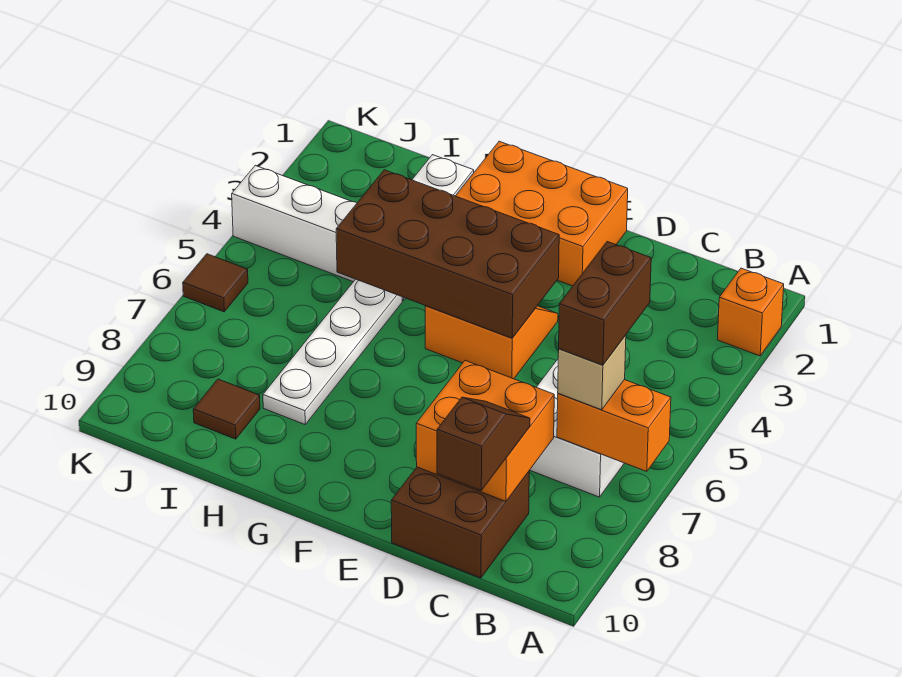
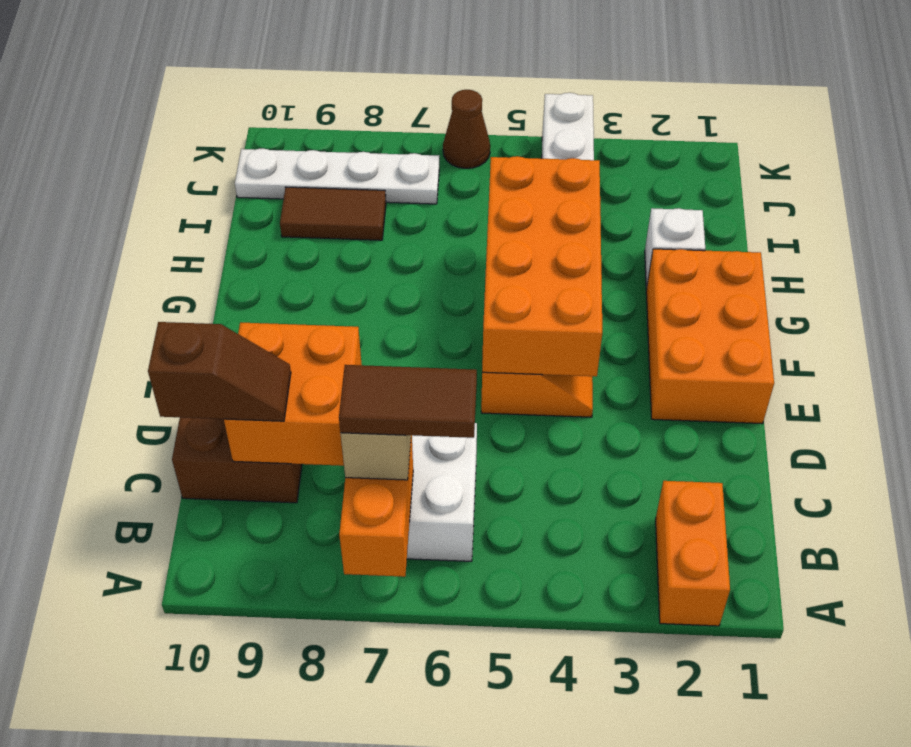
orange 1x1 brick [717,268,784,356] -> orange 1x2 brick [656,481,730,626]
brown 1x2 brick [559,242,651,365] -> brown 1x2 tile [339,365,477,438]
brown 2x4 brick [336,170,559,338] -> orange 2x4 brick [482,156,602,376]
white 1x4 plate [263,279,402,424] -> white 1x4 plate moved to [235,148,439,204]
brown 1x1 tile [193,379,260,439] -> brown 1x2 tile [280,187,386,240]
brown 1x1 tile [183,254,248,312] -> brown 1x1 cone [443,90,490,168]

